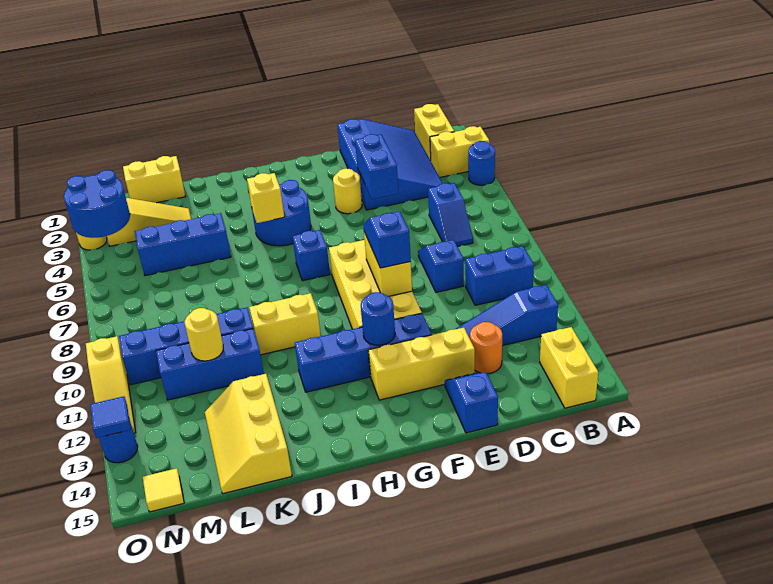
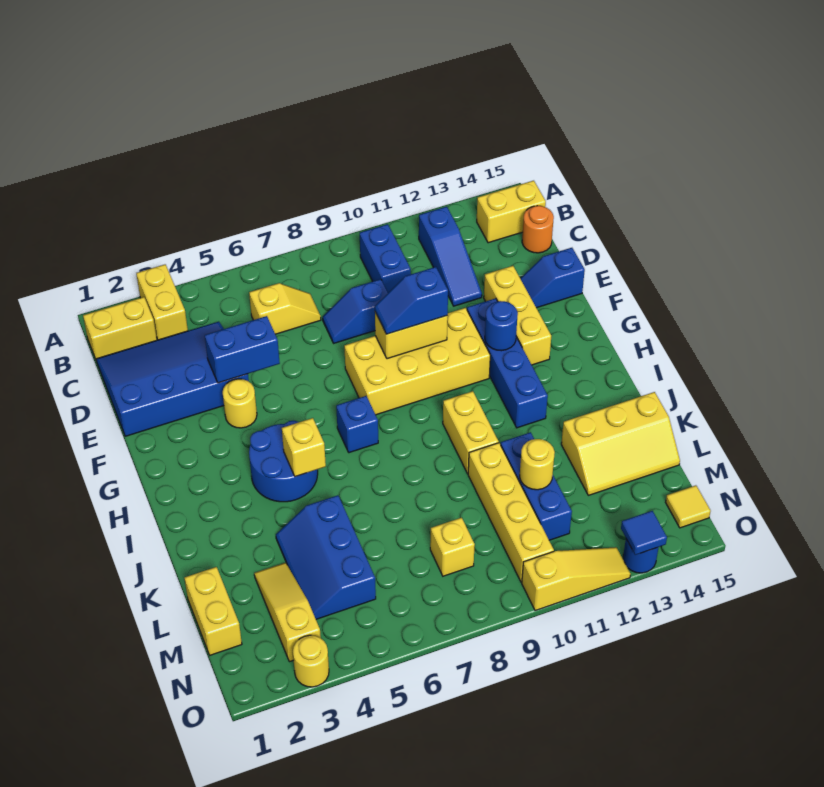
blue 1x1 round brick [468,141,495,185] -> none
blue 1x2 slope [428,183,473,247] -> yellow 1x2 slope [249,283,321,334]
orange 1x1 round brick [470,322,502,374] -> orange 1x1 round brick moved to [522,206,554,253]
blue 1x4 brick [119,307,253,385] -> yellow 1x4 brick [468,443,554,582]
none -> yellow 1x1 brick [430,518,475,576]
blue 2x2 round brick [64,170,130,238] -> none

